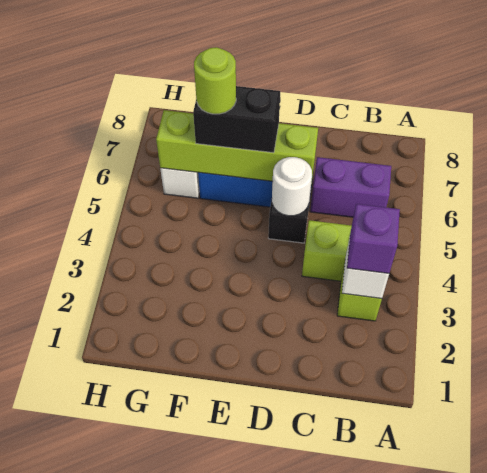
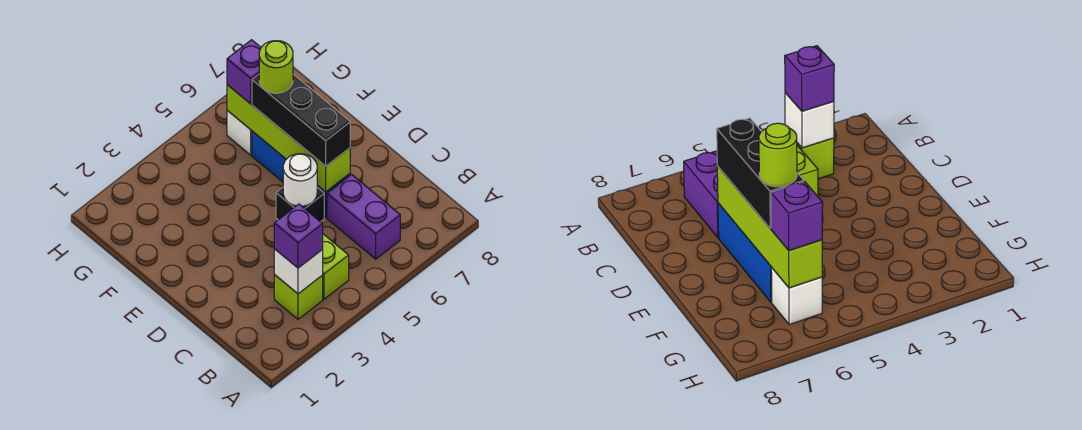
black 1x2 brick [193,86,280,153] -> black 1x3 brick [252,74,350,166]
none -> purple 1x1 brick [227,40,261,104]

